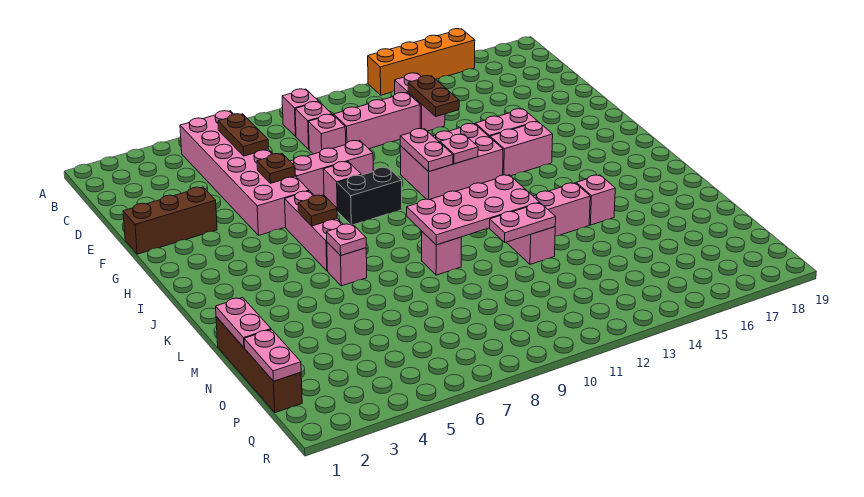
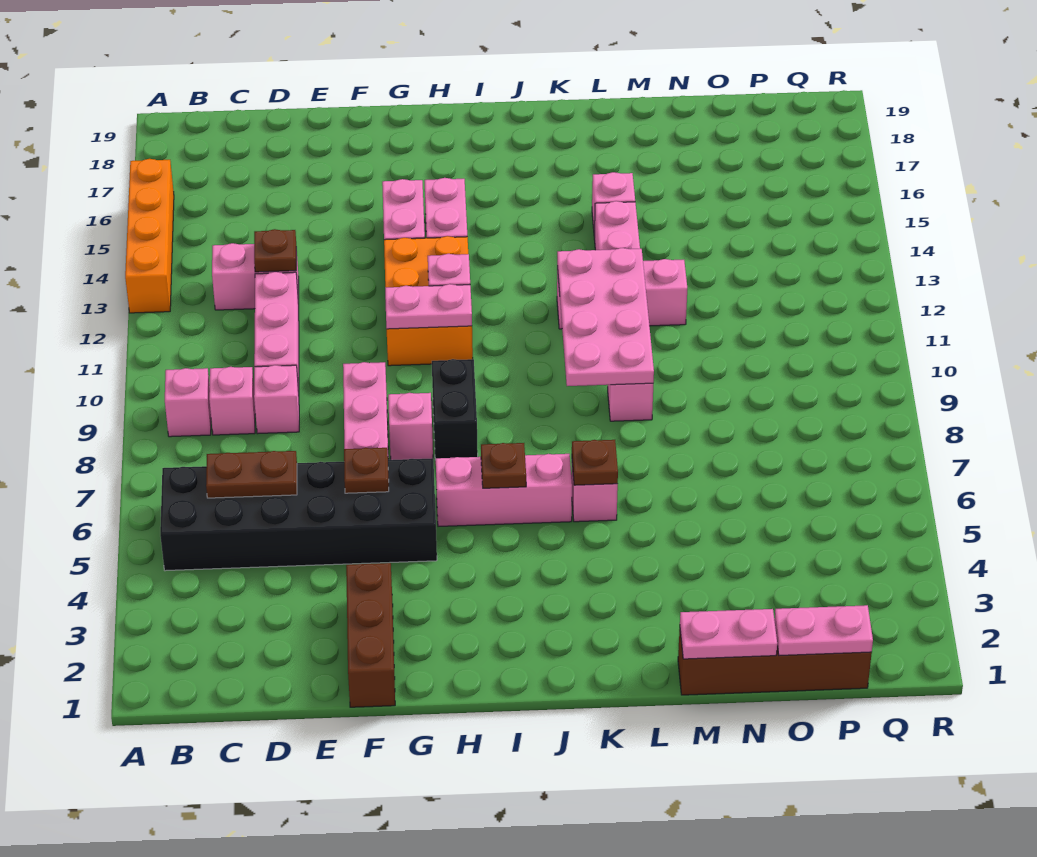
pink 2x6 brick [180,111,309,236] -> black 2x6 brick [160,458,437,571]
brown 1x2 plate [408,76,459,116] -> brown 1x1 plate [254,229,296,272]
pink 2x3 brick [400,124,503,200] -> orange 2x3 brick [384,236,473,366]
pink 1x1 plate [327,224,366,256] -> brown 1x1 plate [572,440,618,485]
pink 1x2 plate [490,203,556,242] -> none

